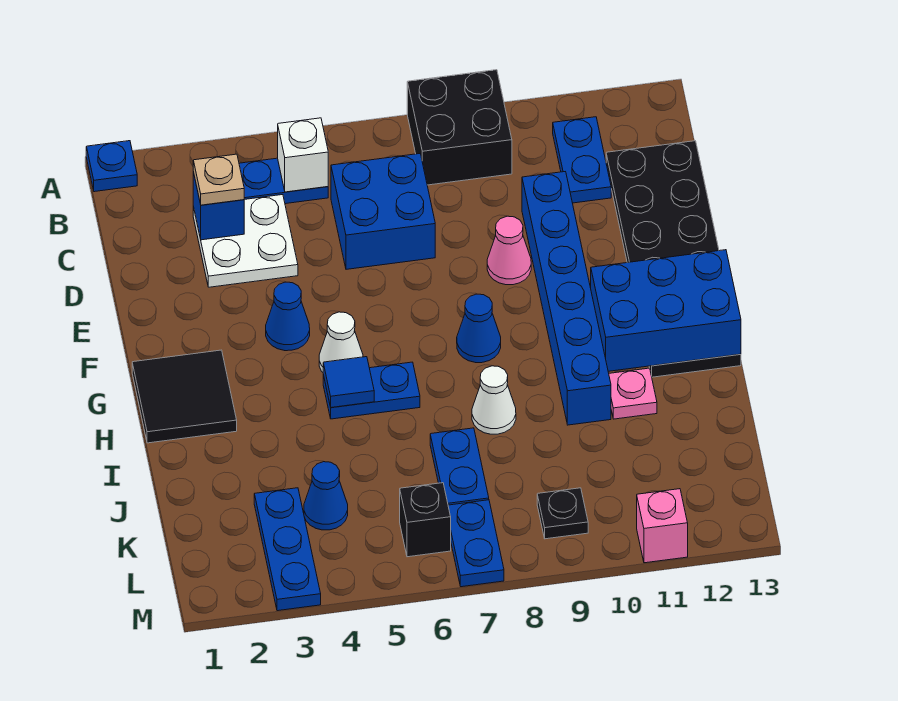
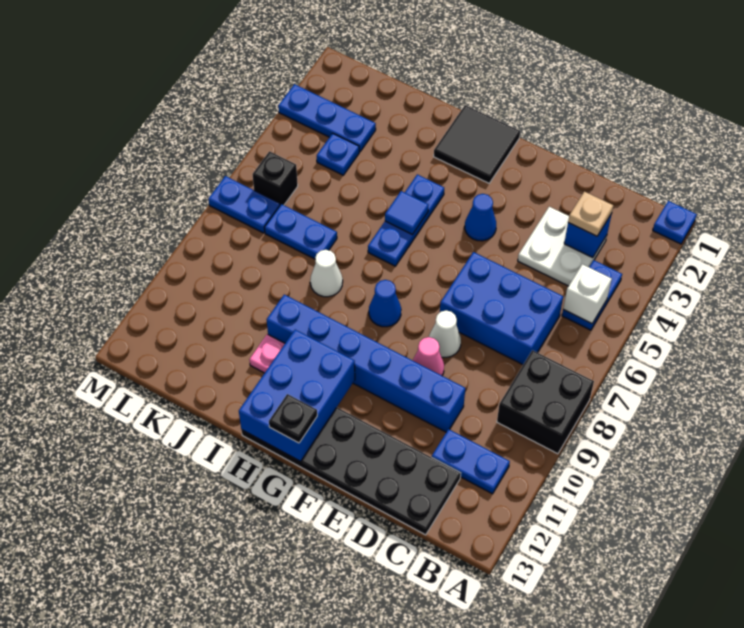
blue 2x2 brick [331,154,435,269] -> blue 2x3 brick [440,252,563,365]
white 1x1 cone [319,312,363,372] -> white 1x1 cone moved to [429,310,461,357]
blue 1x2 plate [323,362,420,419] -> blue 1x3 plate [368,174,444,266]
blue 1x1 cone [304,462,348,530] -> blue 1x1 plate [317,133,359,175]
black 1x1 plate [537,488,588,539] -> black 1x1 plate moved to [269,394,317,443]
pink 1x1 brick [637,489,688,563] -> none

